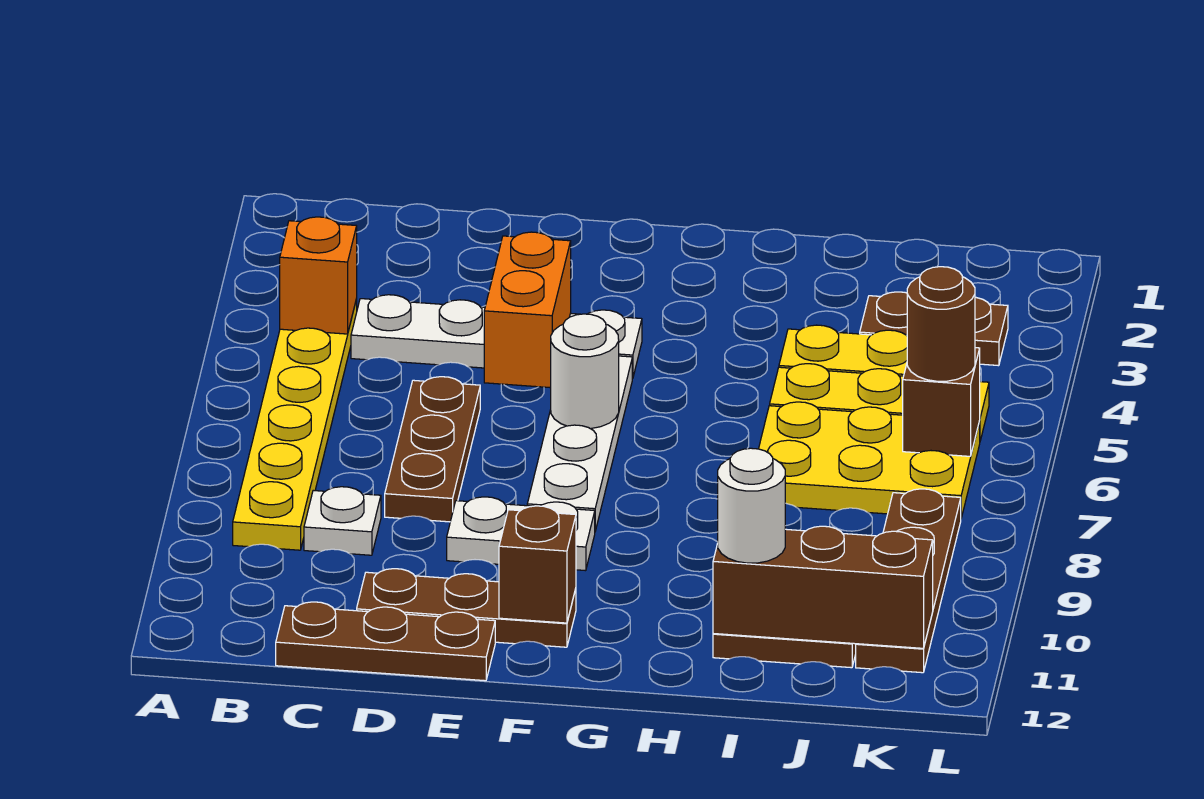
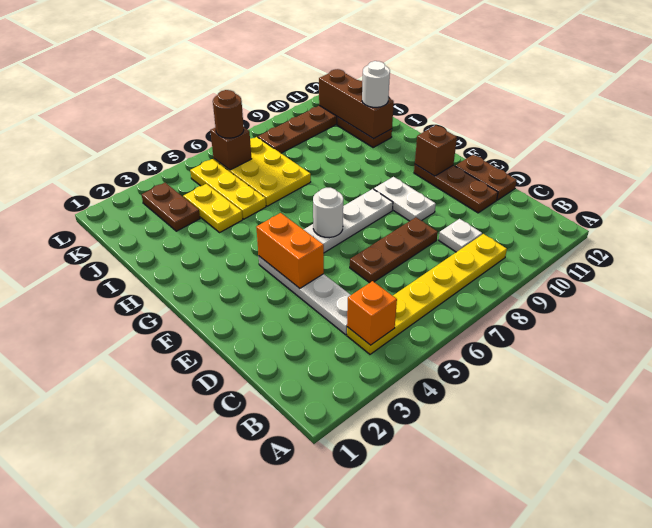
brown 1x3 plate [276,602,495,681] -> brown 1x2 plate [455,155,517,200]
orange 1x2 brick [484,232,571,388] -> orange 1x2 brick turned to [256,213,324,288]

